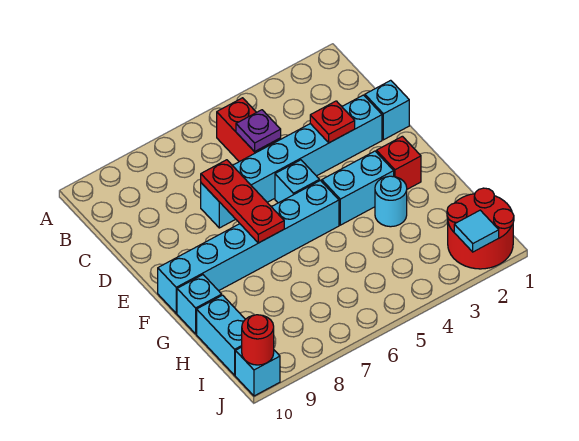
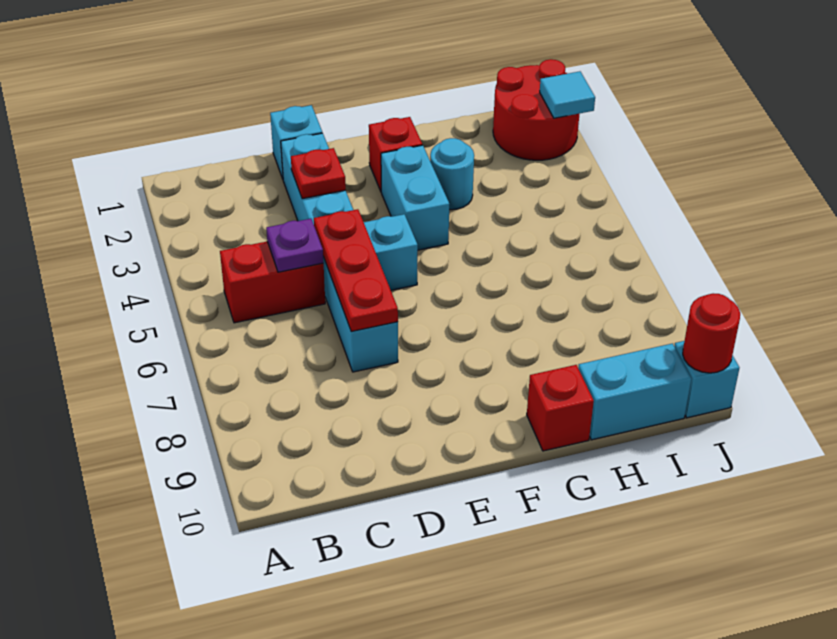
red 1x3 plate [201,160,284,243] -> red 1x3 plate turned to [314,209,398,331]
cyan 1x6 brick [158,180,339,313] -> none
cyan 1x1 brick [177,275,222,334] -> red 1x1 brick [527,365,594,451]

